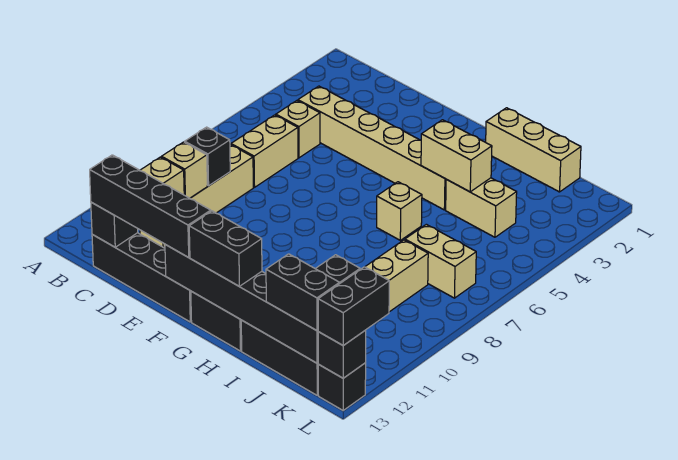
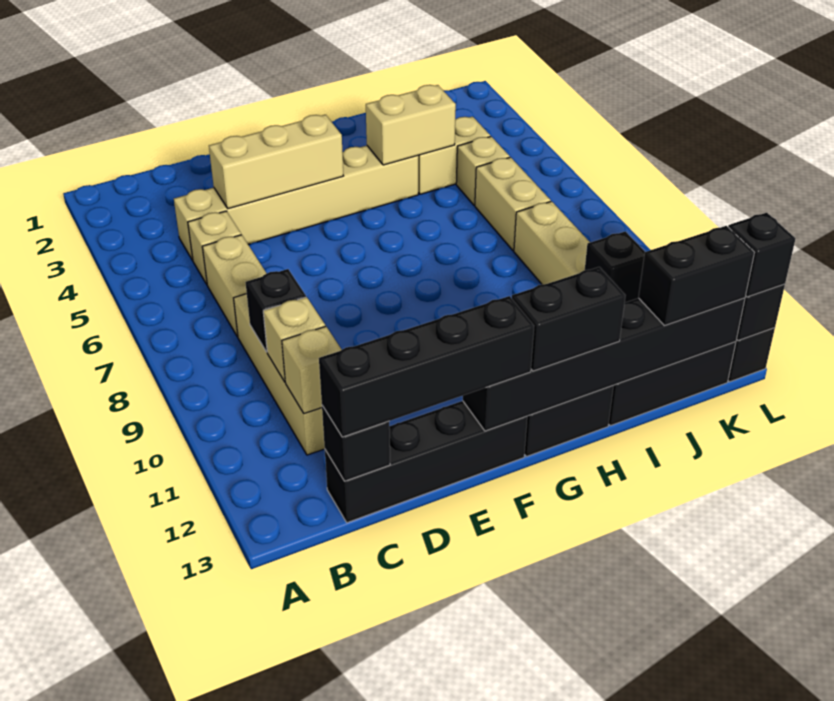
tan 1x3 brick [486,108,581,192] -> tan 1x3 brick moved to [209,115,343,209]
tan 1x1 brick [377,182,422,240] -> tan 1x1 brick moved to [456,137,510,205]
tan 1x2 brick [405,224,476,298] -> tan 1x2 brick turned to [475,157,551,251]
black 1x2 brick [318,267,389,345] -> black 1x1 brick [728,213,795,297]

